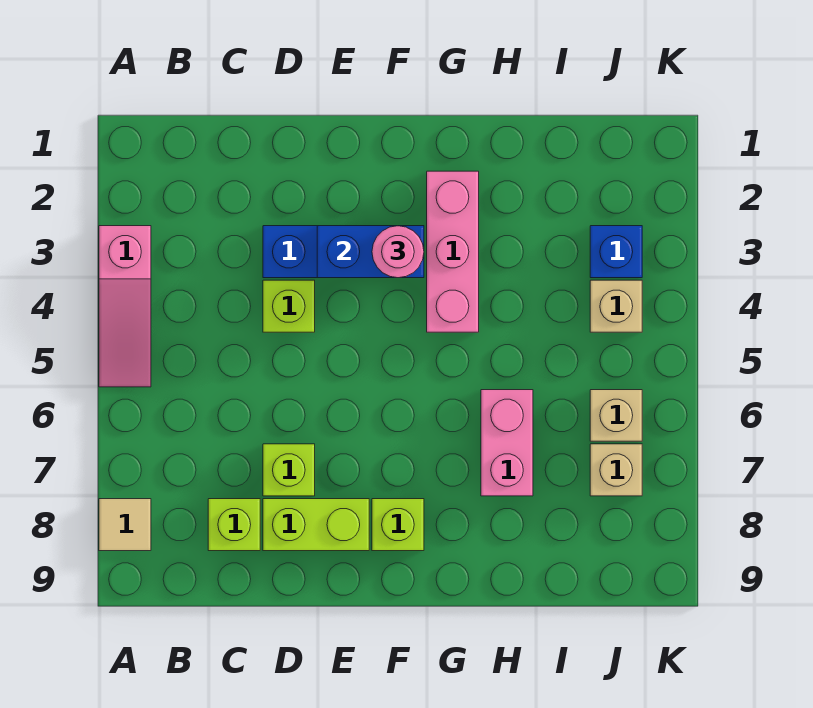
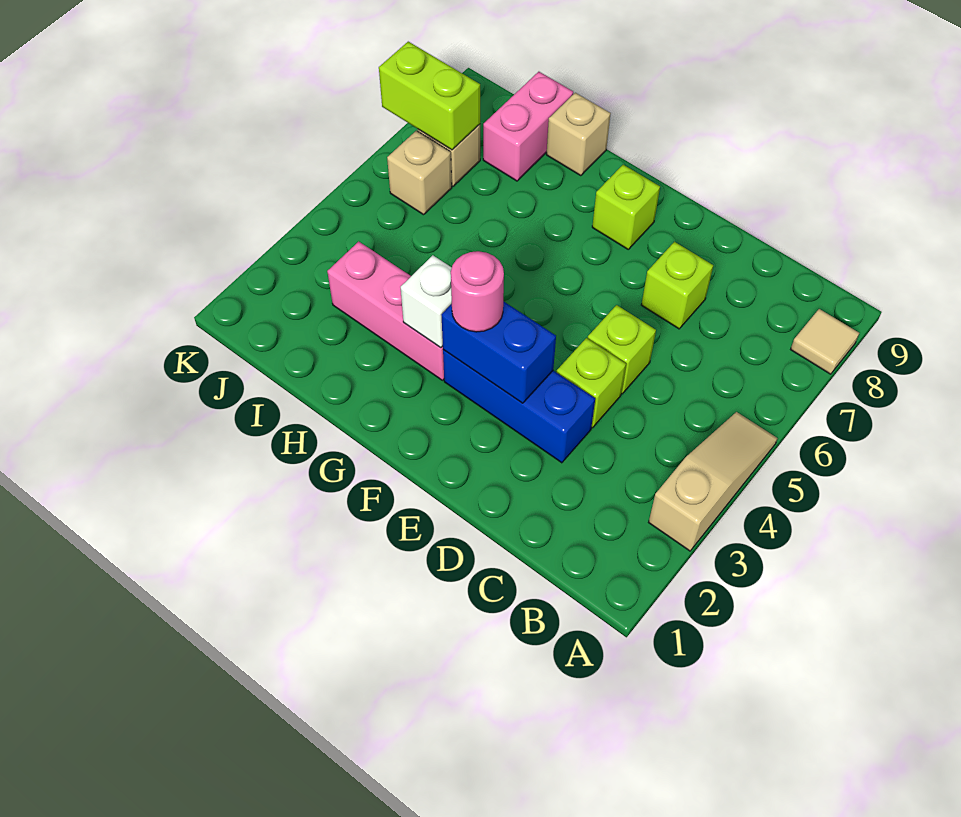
pink 1x3 slope [99,226,151,387] -> tan 1x3 slope [649,412,777,551]
lime 1x1 brick [208,499,260,551] -> lime 1x1 brick moved to [588,305,656,394]
lime 1x2 brick [263,499,369,551] -> lime 1x2 brick moved to [379,42,480,150]
pink 1x3 brick [427,171,479,332] -> pink 1x3 brick turned to [327,241,444,380]
none -> white 1x1 brick [401,255,452,348]
pink 1x2 brick [481,390,533,496] -> pink 1x2 brick moved to [483,72,573,181]
blue 1x1 brick [590,226,642,278] -> none
tan 1x1 brick [590,280,642,332] -> tan 1x1 brick moved to [547,93,611,176]

